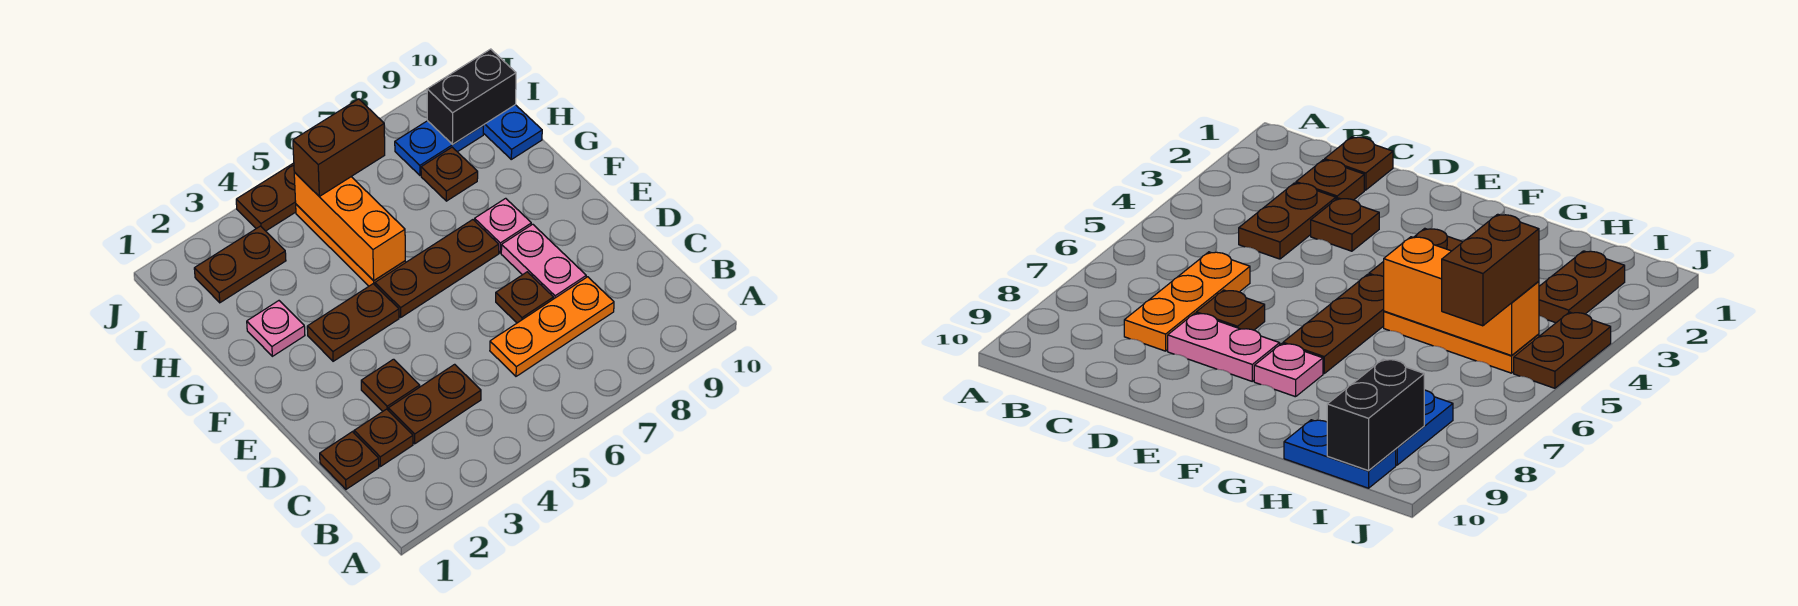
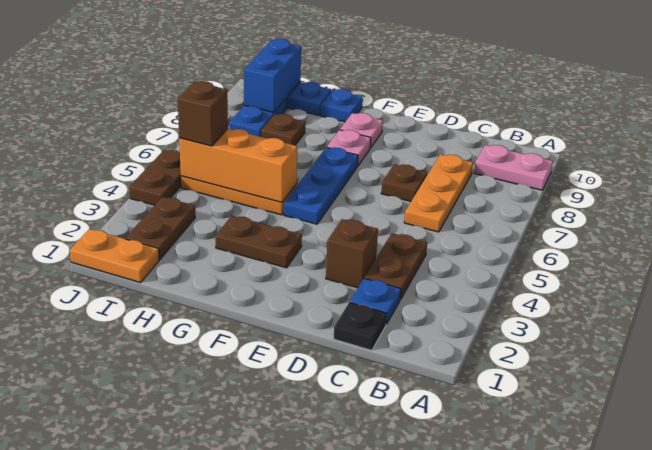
brown 1x1 plate [320,432,379,489] -> black 1x1 plate [333,302,387,350]
brown 1x1 plate [354,409,413,467] -> blue 1x1 plate [350,278,401,324]
brown 1x1 plate [361,359,420,411] -> brown 1x1 brick [326,219,378,288]
pink 1x2 plate [501,224,586,299] -> pink 1x2 plate moved to [474,145,553,190]
brown 1x2 plate [307,284,399,361] -> brown 1x2 plate turned to [215,216,302,268]
brown 1x3 plate [375,220,499,317] -> blue 1x3 plate [284,147,358,224]
pink 1x1 plate [247,301,305,356] -> pink 1x1 plate moved to [340,113,383,148]
none -> blue 1x1 plate [320,89,363,122]
none -> orange 1x2 plate [70,229,159,283]
brown 1x2 brick [293,99,385,196] -> brown 1x1 brick [178,81,228,146]
black 1x2 brick [427,49,516,145] -> blue 1x2 brick [244,39,301,112]

